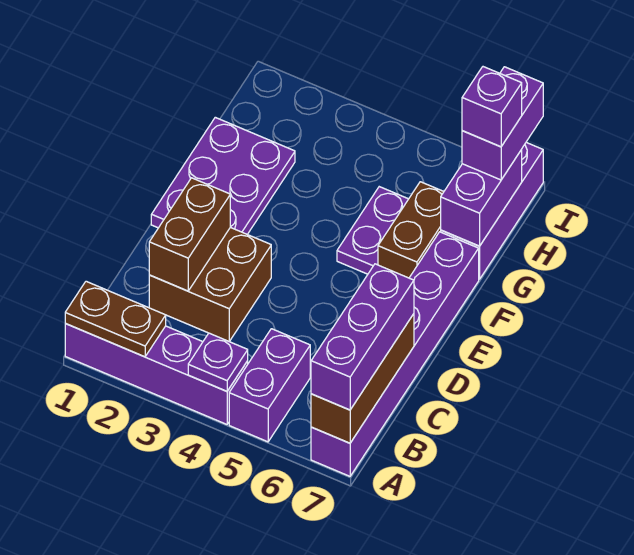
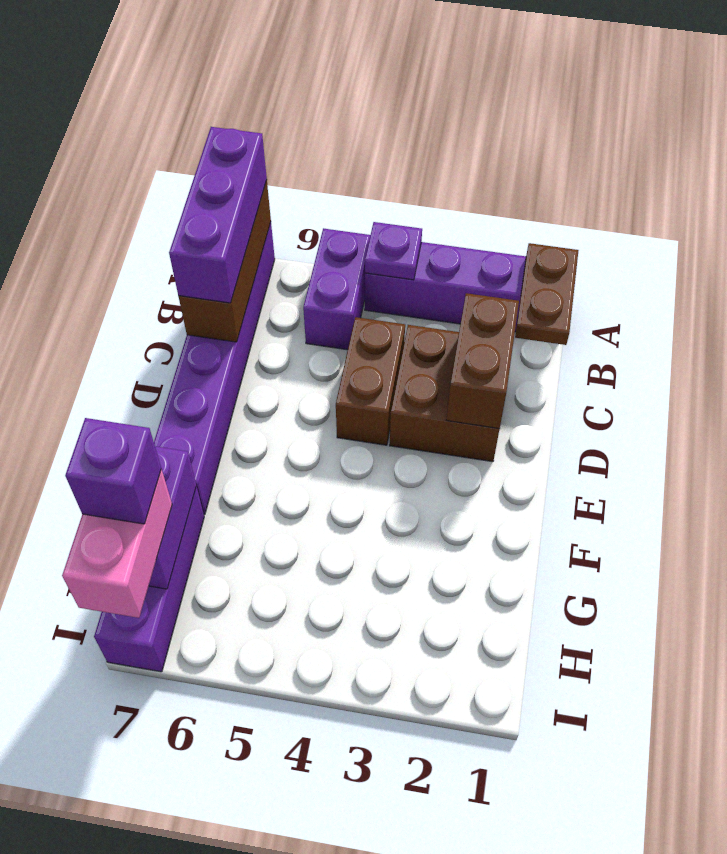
brown 1x2 plate [65,281,166,357] -> brown 1x2 plate turned to [515,243,579,345]
purple 2x3 plate [151,117,295,234] -> none
purple 1x2 plate [337,187,408,274] -> none
brown 1x2 brick [378,182,444,278] -> brown 1x2 brick moved to [336,317,405,445]
purple 1x2 brick [462,67,543,180] -> pink 1x2 brick [62,469,172,618]

